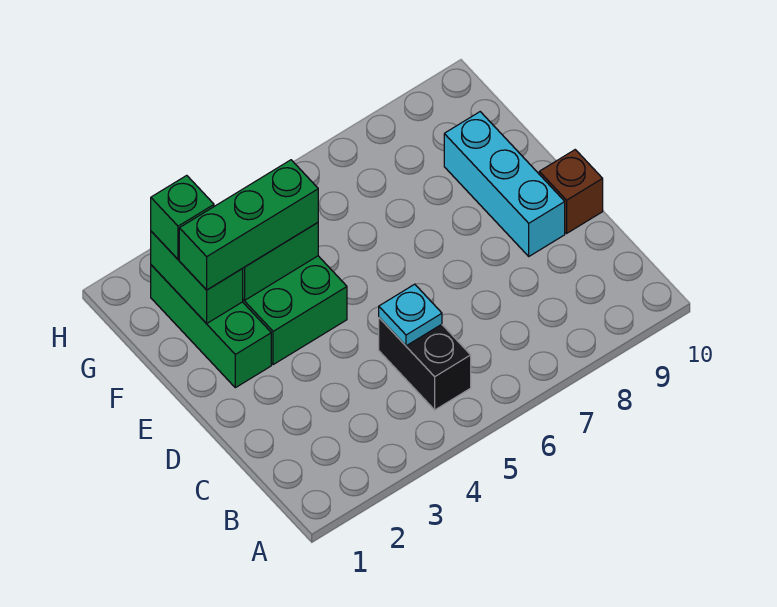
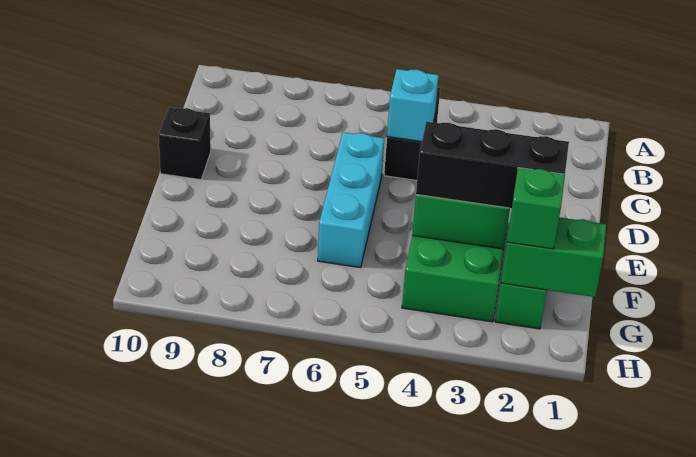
cyan 1x1 plate [379,284,442,346] -> cyan 1x1 brick [387,69,439,142]
cyan 1x3 brick [444,112,565,256] -> cyan 1x3 brick moved to [318,132,385,268]
brown 1x1 brick [539,150,603,233] -> black 1x1 brick [159,107,211,180]
green 1x2 brick [151,231,243,324] -> green 1x2 brick turned to [501,217,606,297]
green 1x3 brick [179,160,318,290] -> black 1x3 brick [416,122,569,208]

